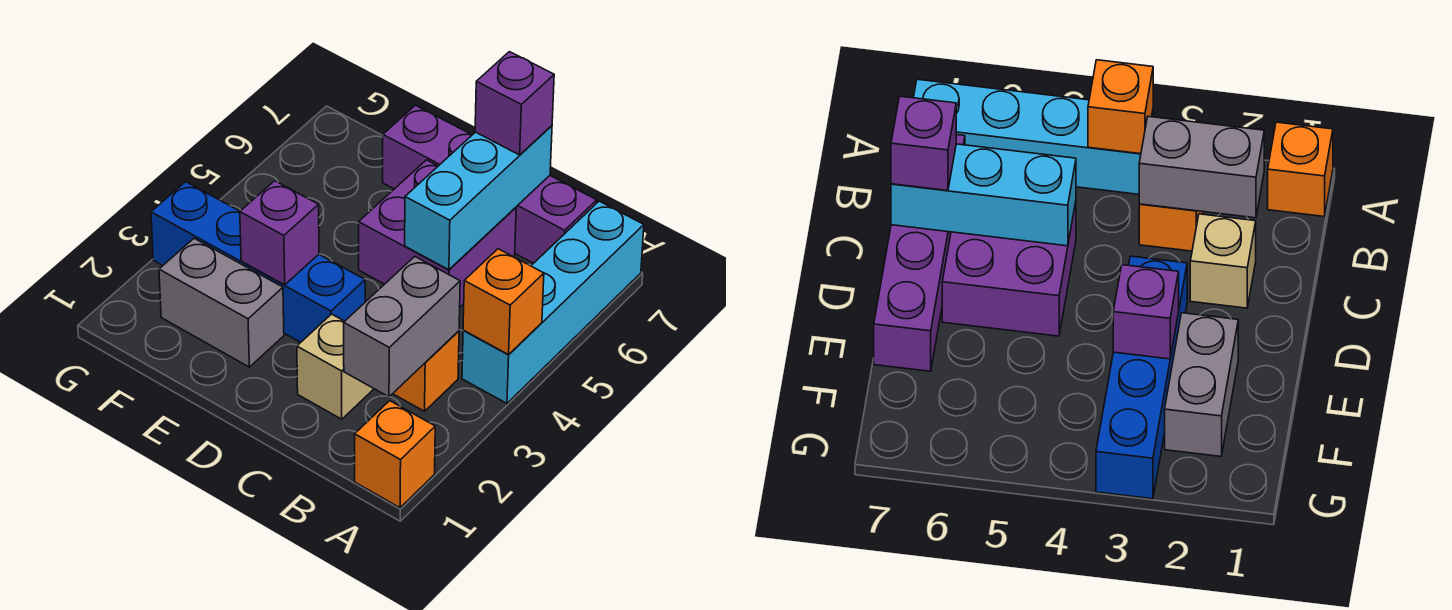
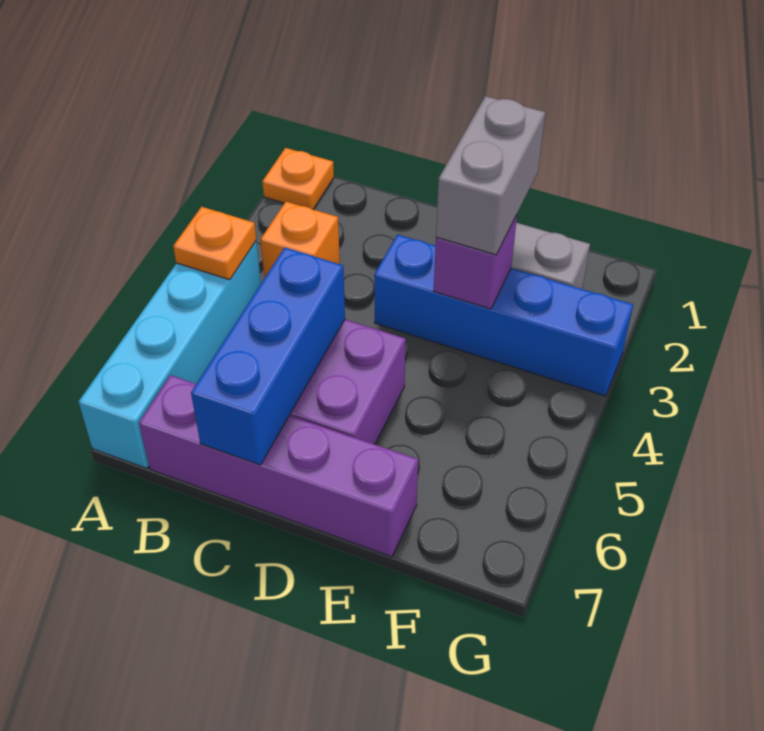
orange 1x1 brick [355,401,435,508] -> orange 1x1 plate [262,148,334,209]
orange 1x1 brick [463,249,544,355] -> orange 1x1 plate [173,207,256,280]
grey 1x2 brick [344,257,460,397] -> grey 1x2 brick moved to [436,96,545,255]
tan 1x1 brick [297,314,374,419] -> none
cyan 1x3 brick [405,126,552,270] -> blue 1x3 brick [191,247,345,465]
purple 1x1 brick [475,52,554,155] -> none

